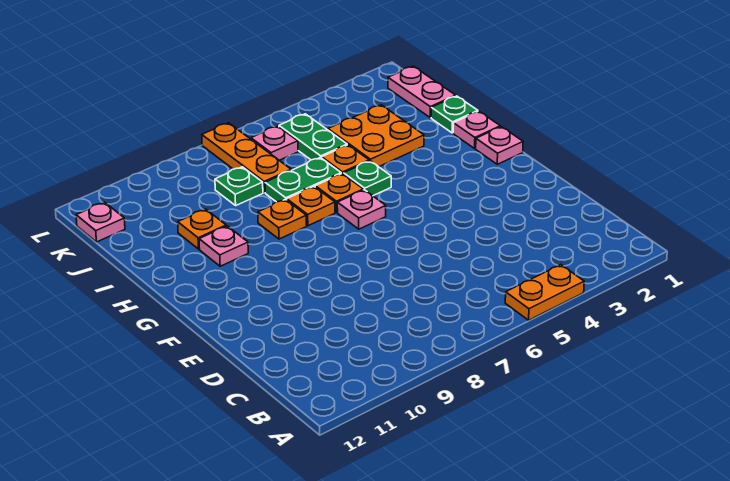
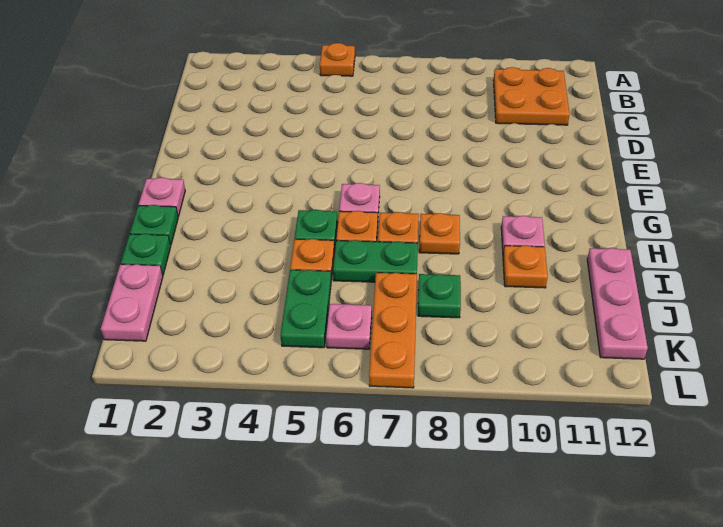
orange 1x2 plate [505,265,584,320] -> orange 1x1 plate [320,43,355,76]
pink 1x1 plate [453,111,500,148] -> green 1x1 plate [130,205,178,245]
orange 2x2 plate [328,105,424,167] -> orange 2x2 plate moved to [493,67,570,125]
pink 1x1 plate [76,202,125,242] -> pink 1x3 plate [587,248,648,359]

